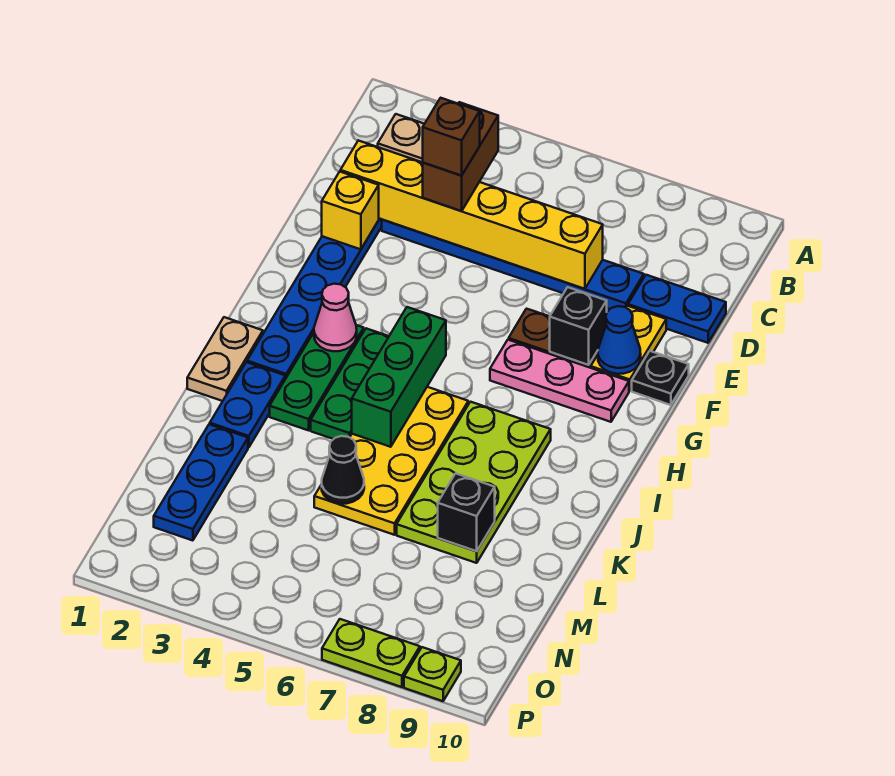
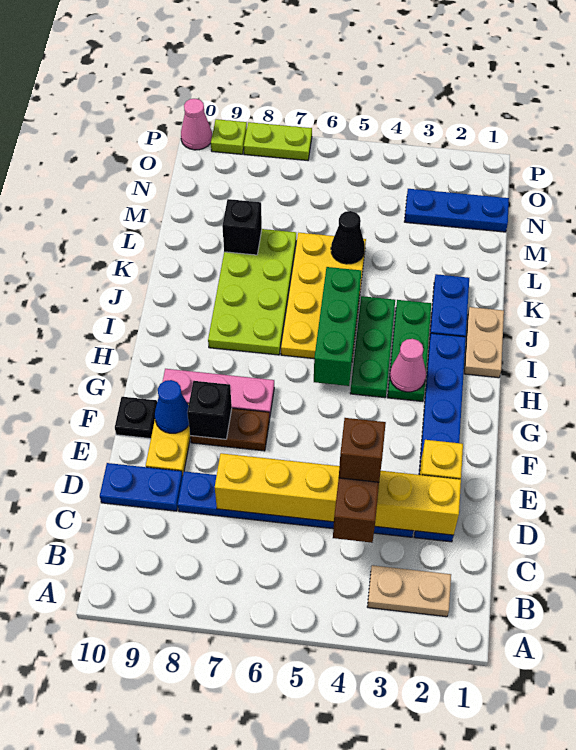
blue 1x3 plate [154,424,248,541] -> blue 1x3 plate turned to [404,189,509,232]
none -> pink 1x1 cone [181,99,212,150]

